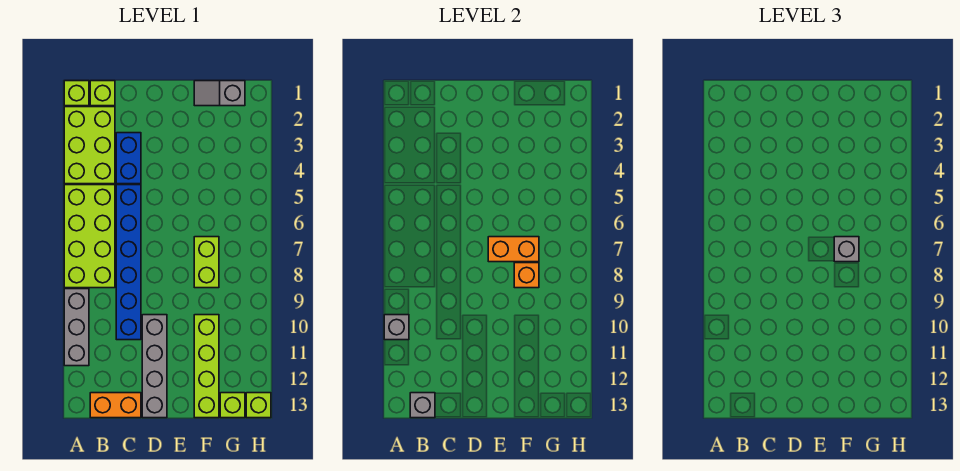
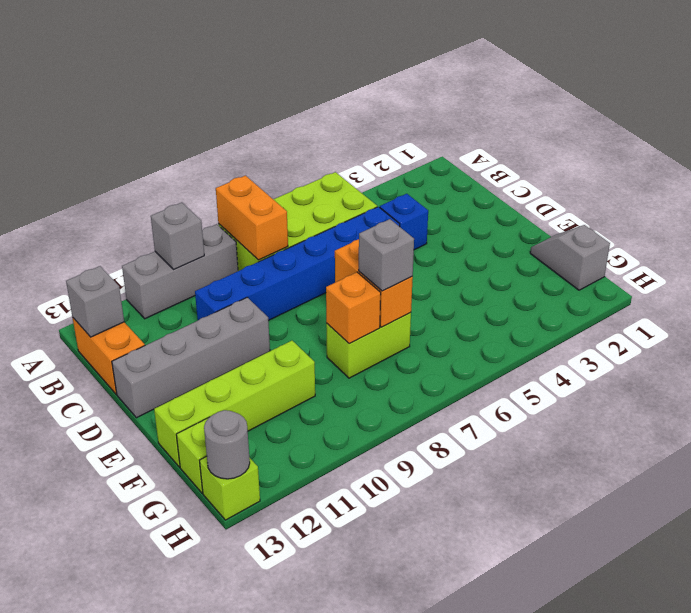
lime 1x1 brick [64,81,89,106] -> none
lime 2x3 brick [64,107,115,184] -> none
none -> orange 1x2 brick [216,176,288,260]
lime 1x1 brick [90,81,115,106] -> none
blue 1x2 brick [116,133,141,184] -> blue 1x1 brick [380,194,428,250]
none -> grey 1x1 round brick [204,410,250,479]

